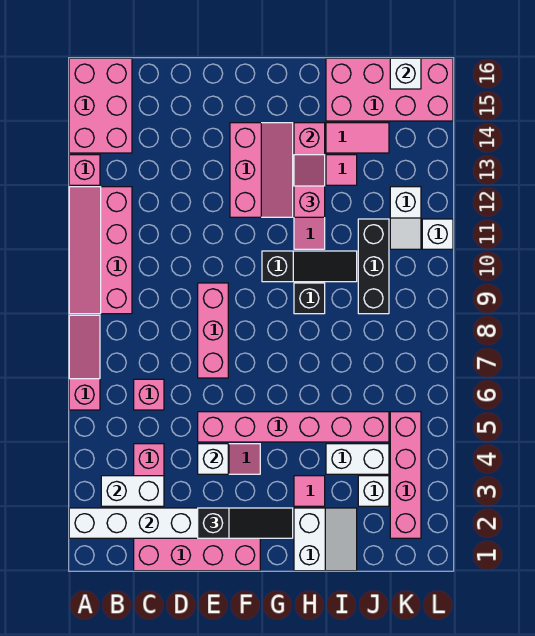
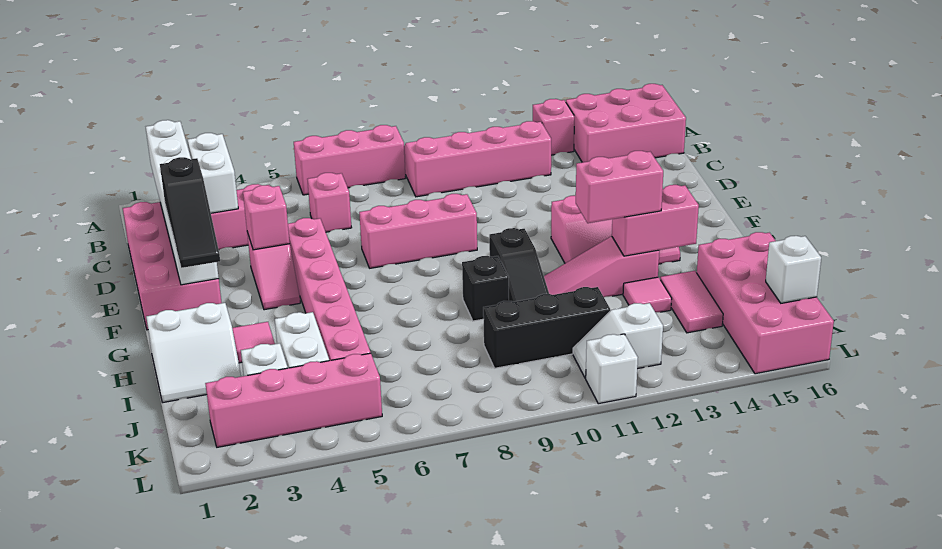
pink 1x3 slope [69,315,100,410] -> pink 1x3 brick [294,125,406,195]
white 1x1 brick [198,444,228,474] -> pink 1x1 brick [243,185,290,250]
pink 1x2 slope [294,155,325,217] -> pink 1x2 brick [575,151,663,223]

